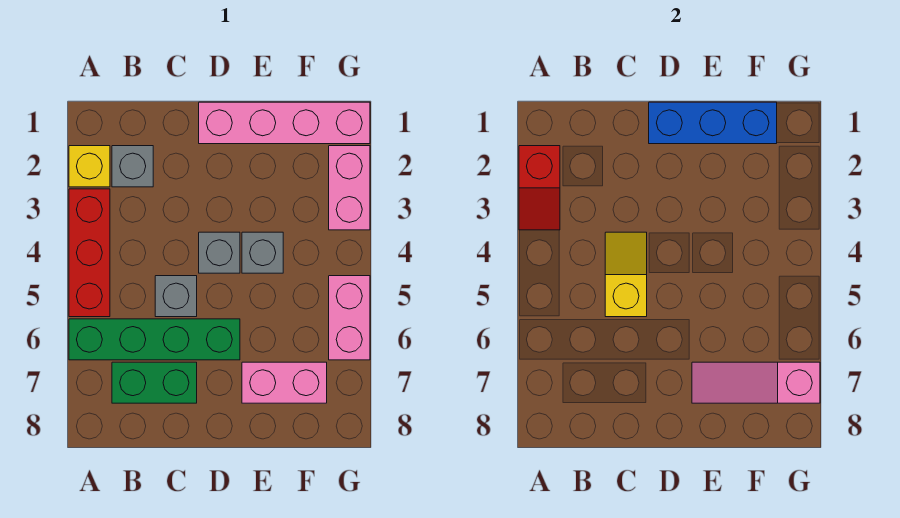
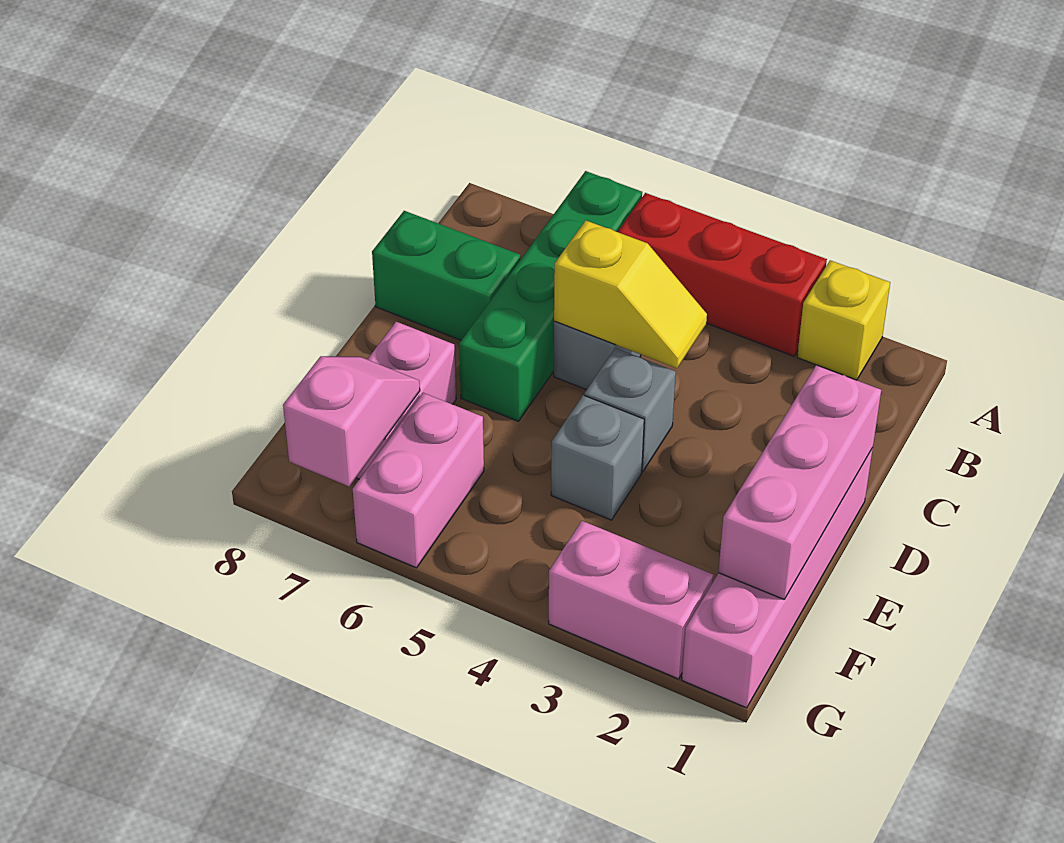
red 1x2 slope [519,146,560,230] -> none
grey 1x1 brick [112,146,153,187] -> none
green 1x2 brick [112,362,197,403] -> green 1x2 brick turned to [372,211,520,340]
blue 1x3 brick [649,102,777,144] -> pink 1x3 brick [719,365,881,599]
pink 1x3 slope [692,362,820,403] -> pink 1x2 slope [283,356,420,486]
pink 1x2 brick [329,276,370,360] -> pink 1x2 brick turned to [353,393,484,568]

